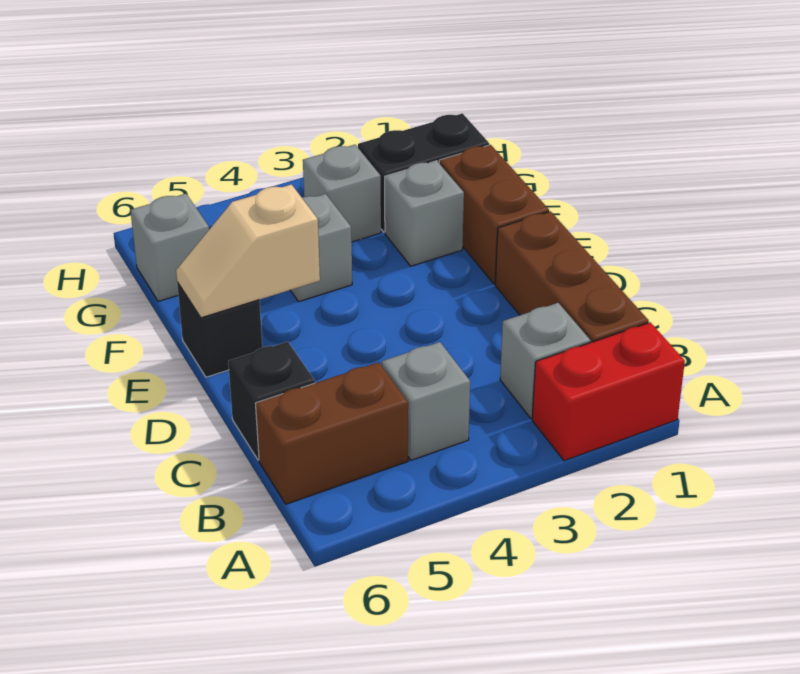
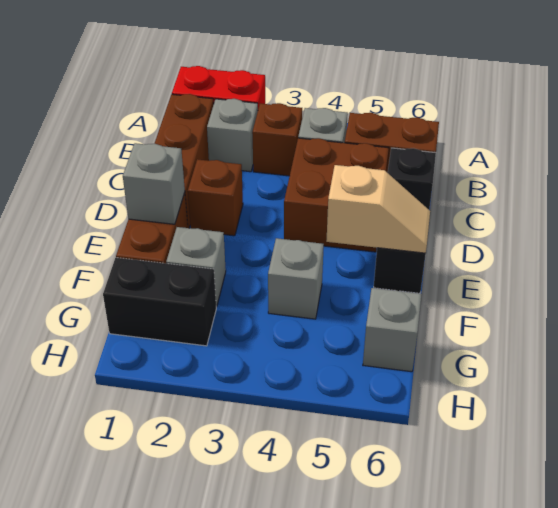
none -> brown 1x1 brick [252,103,302,176]
none -> brown 2x2 brick [284,138,389,252]
none -> brown 1x1 brick [188,159,243,236]
grey 1x1 brick [303,145,381,242] -> grey 1x1 brick moved to [123,143,185,224]

